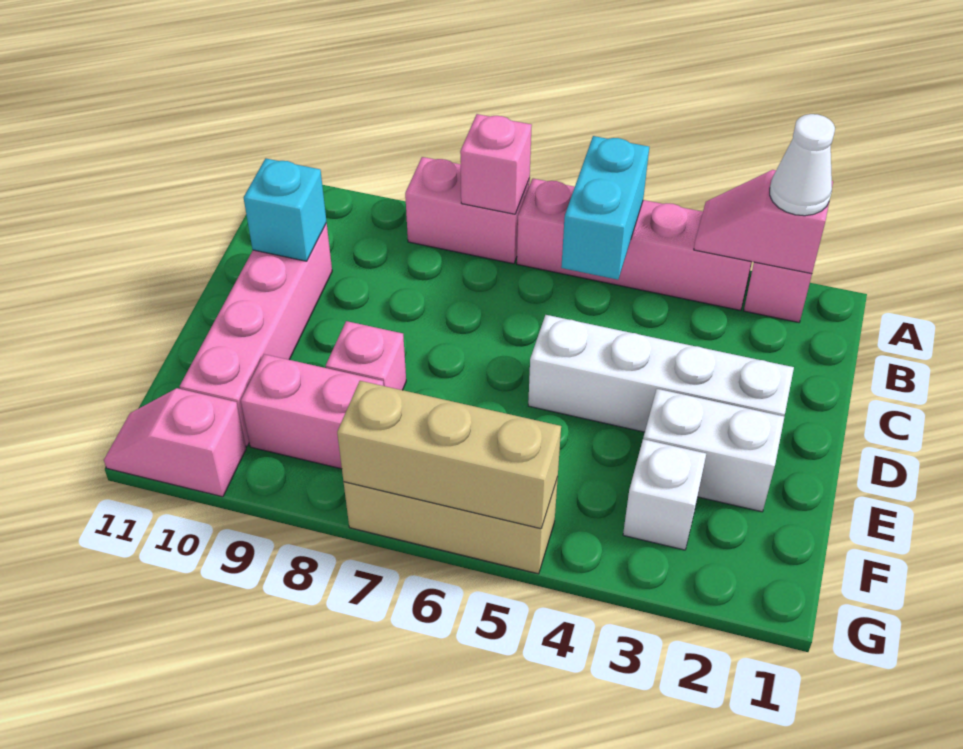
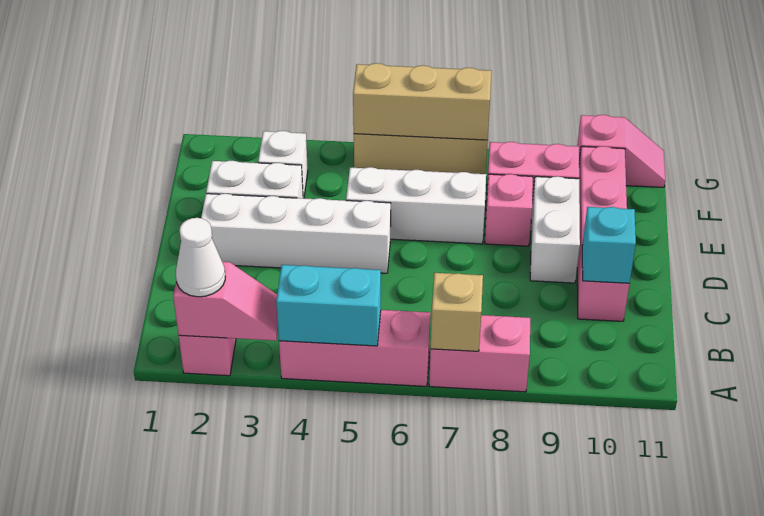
pink 1x4 brick [517,179,752,310] -> pink 1x3 brick [279,310,430,386]
cyan 1x2 brick [561,136,649,280] -> cyan 1x2 brick turned to [276,265,381,346]
pink 1x1 brick [460,114,532,214] -> tan 1x1 brick [431,273,483,351]
none -> white 1x2 brick [530,176,580,283]
none -> white 1x3 brick [346,167,486,244]

